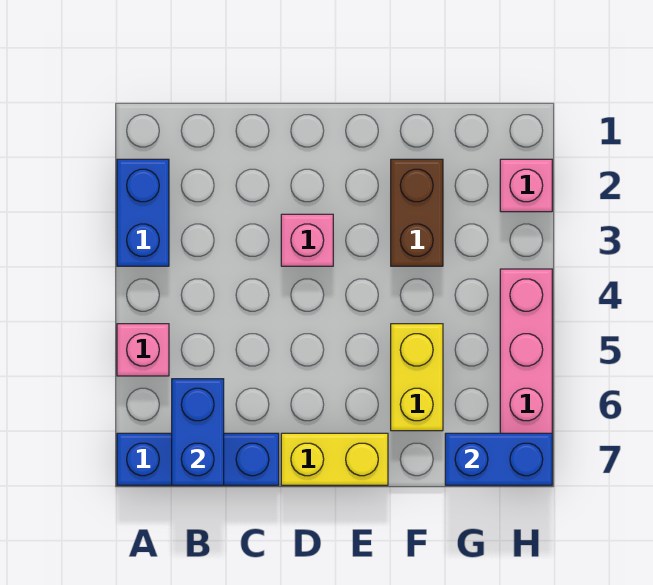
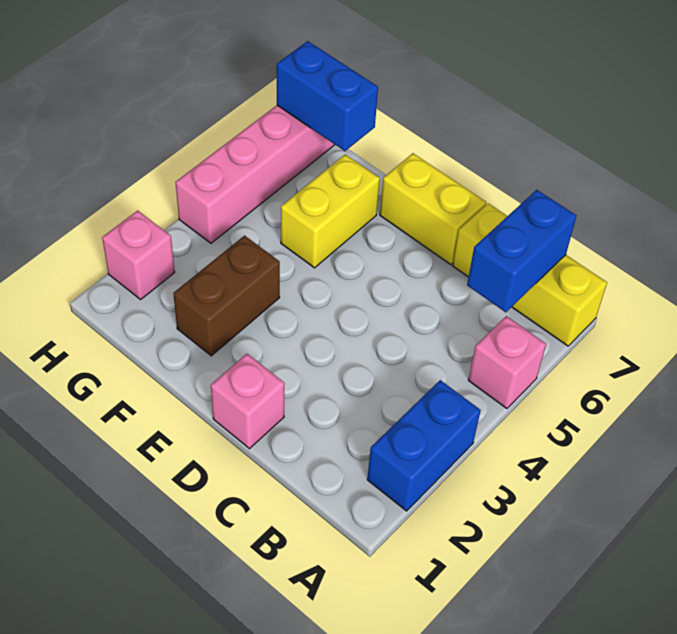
blue 1x3 brick [117,433,279,485] -> yellow 1x3 brick [453,203,607,346]
pink 1x1 brick [281,214,333,266] -> pink 1x1 brick moved to [211,354,285,449]

